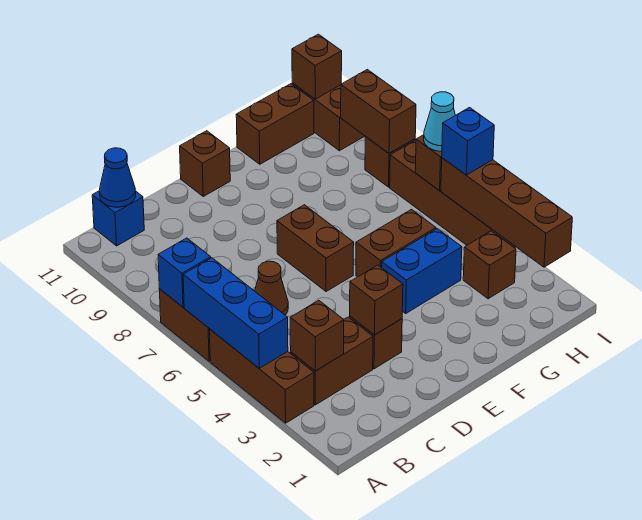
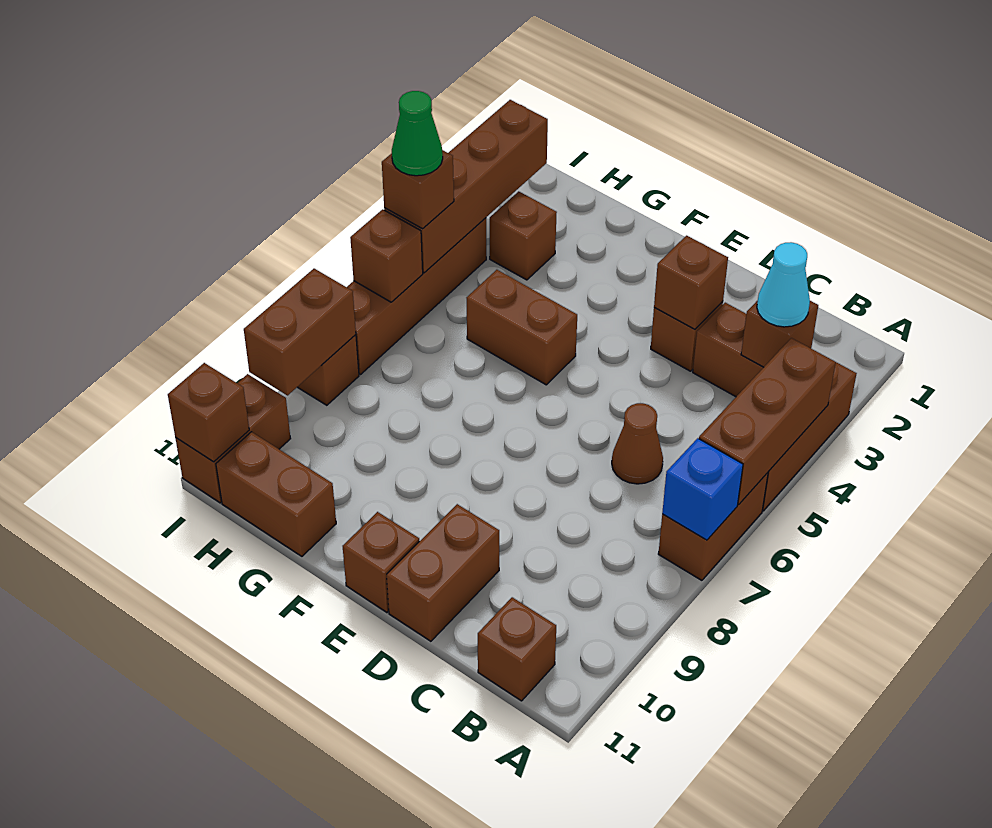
blue 1x3 brick [183,258,288,368] -> brown 1x3 brick [699,338,836,505]
blue 1x1 brick [92,191,144,246] -> brown 1x1 brick [478,597,556,701]
blue 1x1 cone [99,148,136,207] -> none
brown 1x2 brick [277,205,354,292] -> brown 1x2 brick moved to [387,504,499,641]
blue 1x2 brick [382,229,462,313] -> none
blue 1x1 brick [442,108,494,175] -> brown 1x1 brick [382,150,454,229]
none -> green 1x1 cone [392,91,443,176]
cyan 1x1 cone [424,92,455,151] -> cyan 1x1 cone moved to [757,242,810,327]

